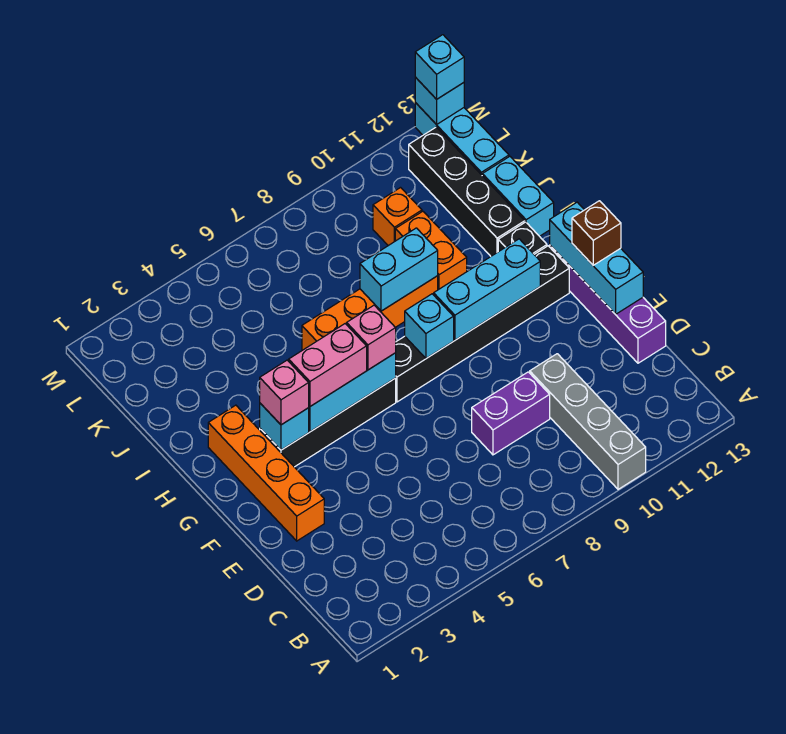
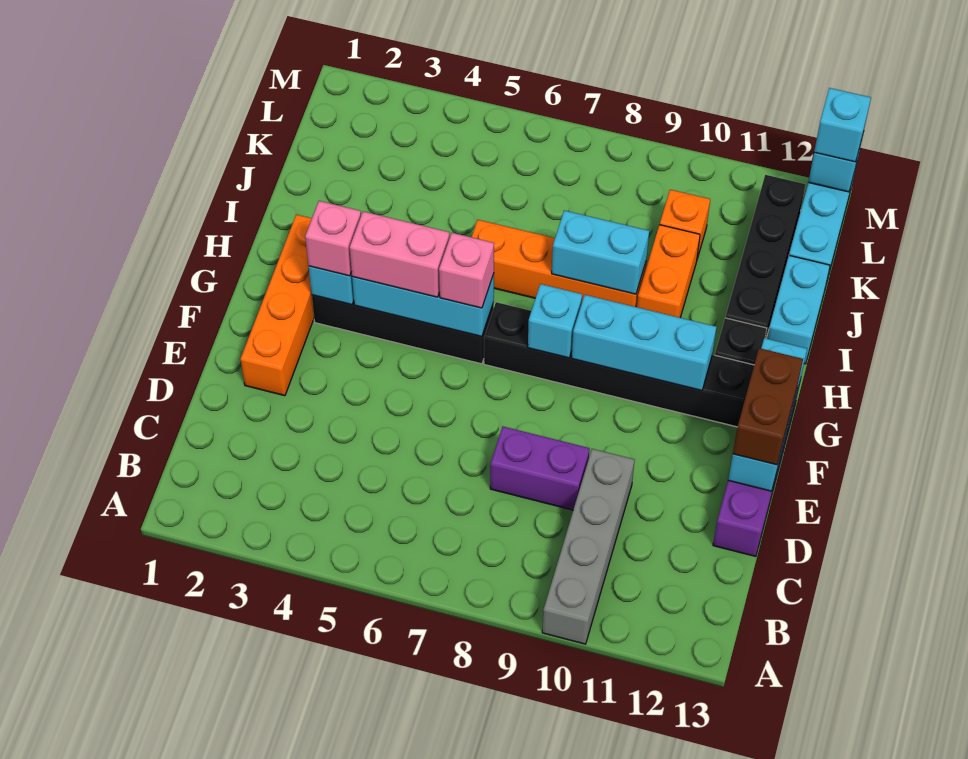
brown 1x1 brick [572,201,621,265] -> brown 1x2 brick [733,348,803,465]

